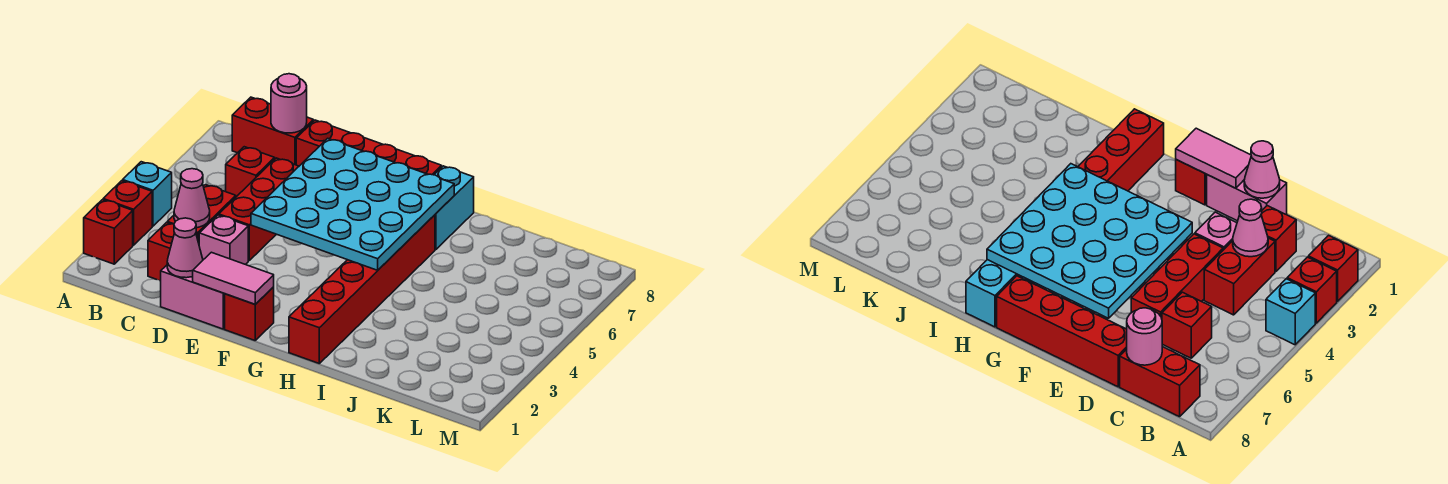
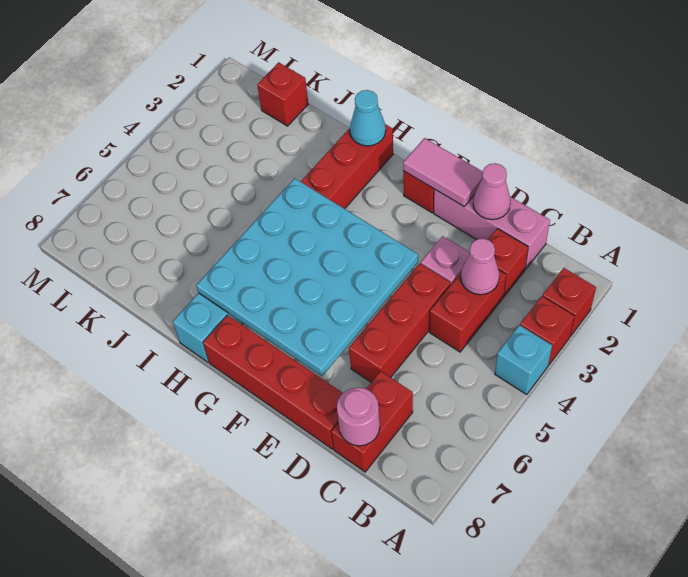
red 1x2 brick [232,97,313,165] -> red 1x2 brick turned to [331,371,413,472]
red 1x1 brick [226,147,275,197] -> red 1x1 brick moved to [257,62,308,126]
pink 1x2 brick [161,265,225,329] -> pink 1x3 brick [434,189,550,269]
none -> cyan 1x1 cone [350,90,386,146]

